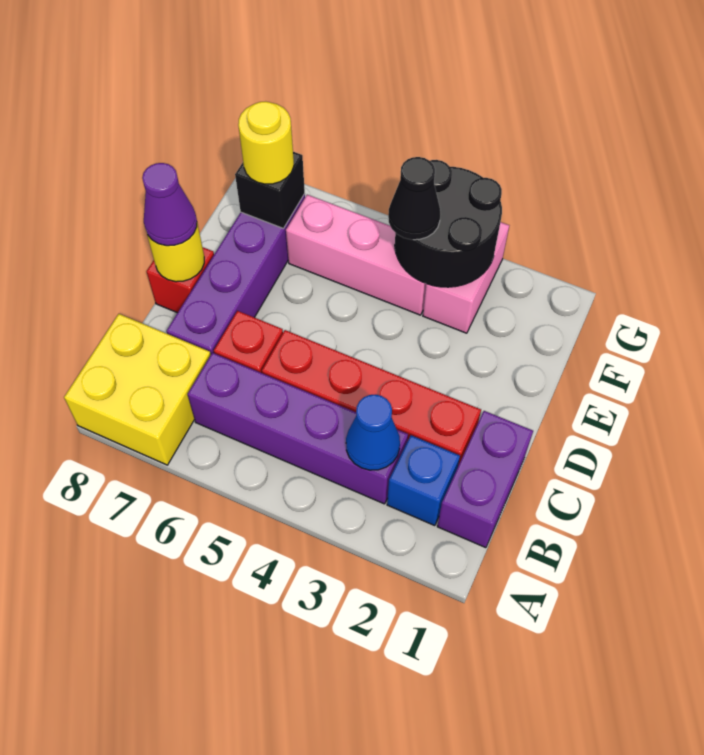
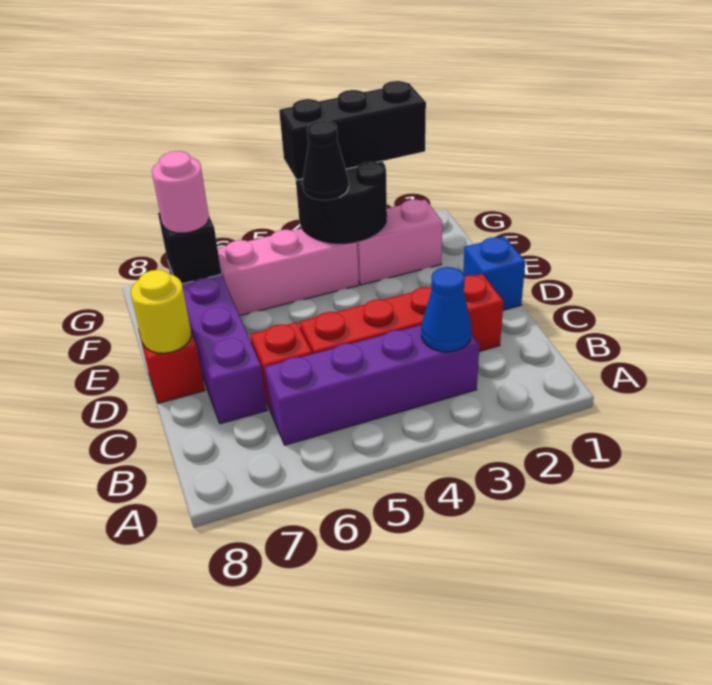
yellow 2x2 brick [64,314,211,465] -> none
purple 1x2 brick [437,411,533,548] -> none
blue 1x1 brick [387,435,460,526] -> blue 1x1 brick moved to [463,237,525,310]
purple 1x1 cone [142,163,197,246] -> none
pink 1x2 brick [423,222,509,333] -> pink 1x2 brick turned to [357,199,442,285]
yellow 1x1 round brick [238,101,294,184] -> pink 1x1 round brick [152,151,209,233]
none -> black 1x3 brick [279,81,426,180]

